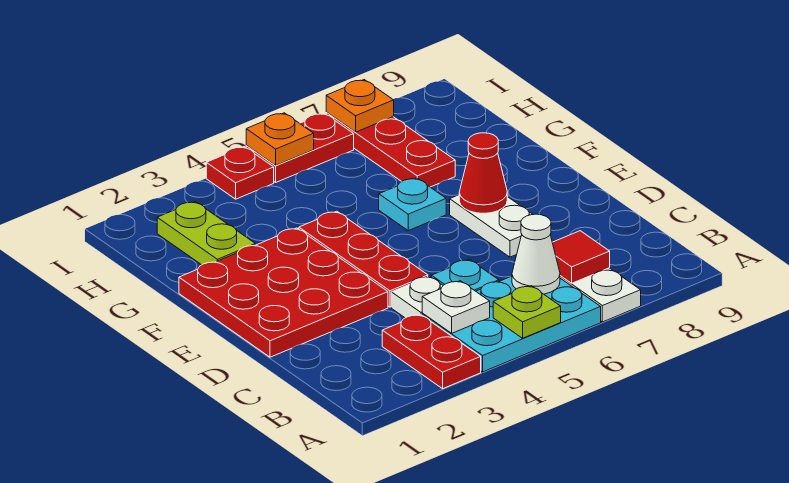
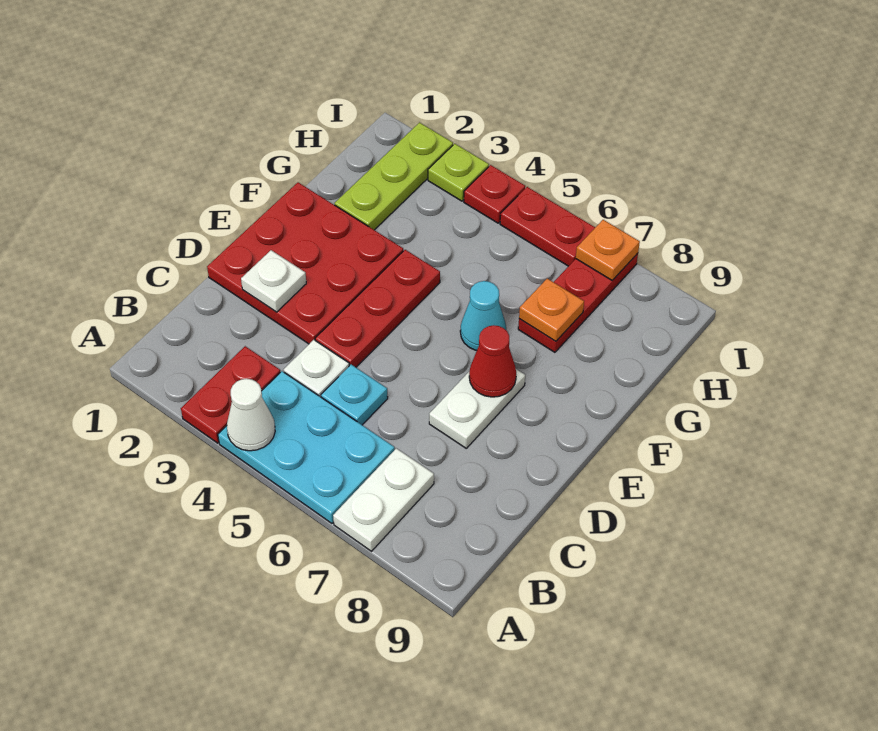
lime 1x1 plate [493,286,561,338] -> lime 1x1 plate moved to [428,144,489,201]
white 1x1 plate [422,281,490,333] -> white 1x1 plate moved to [241,250,306,312]
white 1x1 cone [512,214,560,294] -> white 1x1 cone moved to [227,379,275,451]
red 1x1 tile [552,231,610,283] -> none
cyan 1x1 plate [379,178,446,231] -> cyan 1x1 cone [460,281,506,351]
lime 1x2 plate [157,202,255,265] -> lime 1x3 plate [335,123,453,230]
orange 1x1 plate [246,113,314,165] -> orange 1x1 plate moved to [519,279,584,341]

